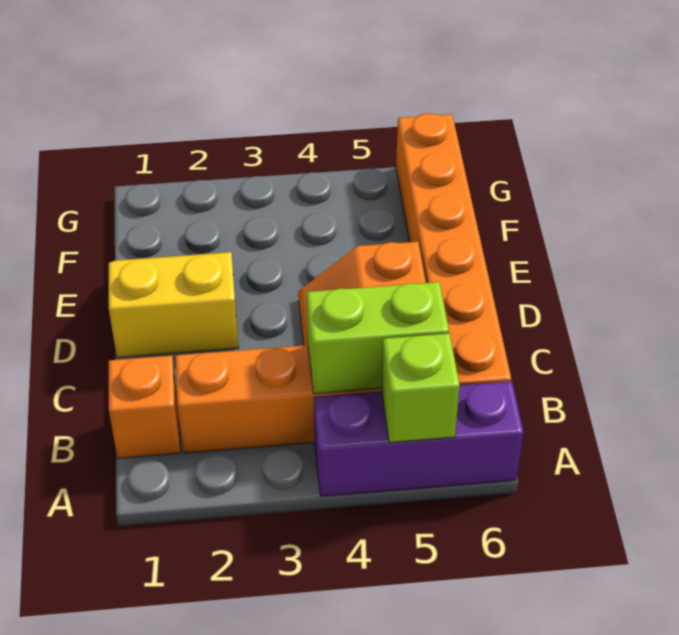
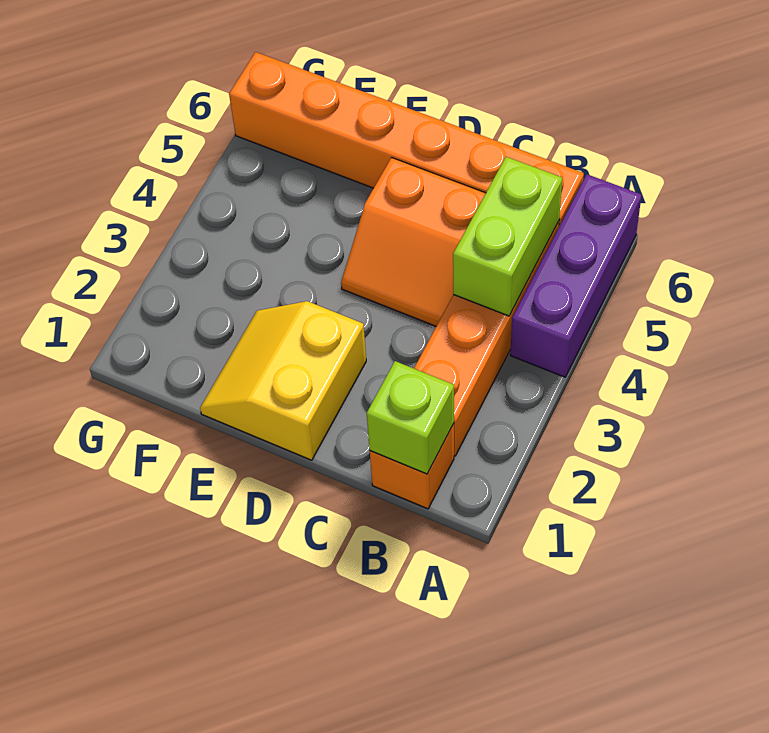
lime 1x1 brick [381,334,460,443] -> lime 1x1 brick moved to [367,361,454,474]

